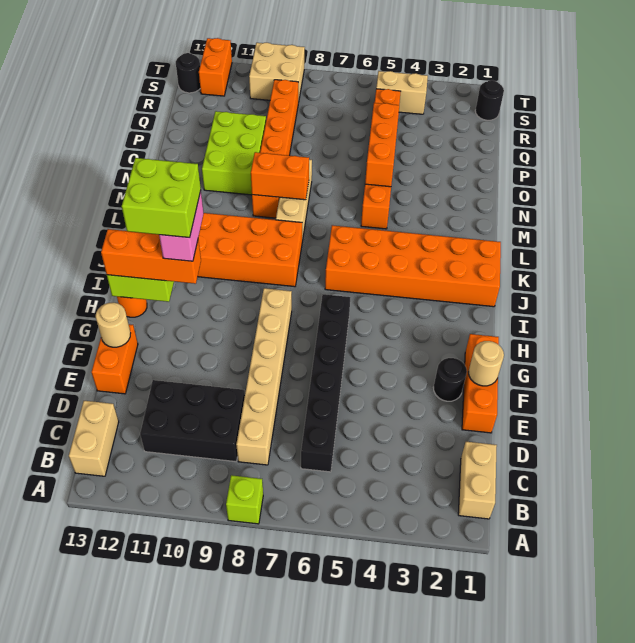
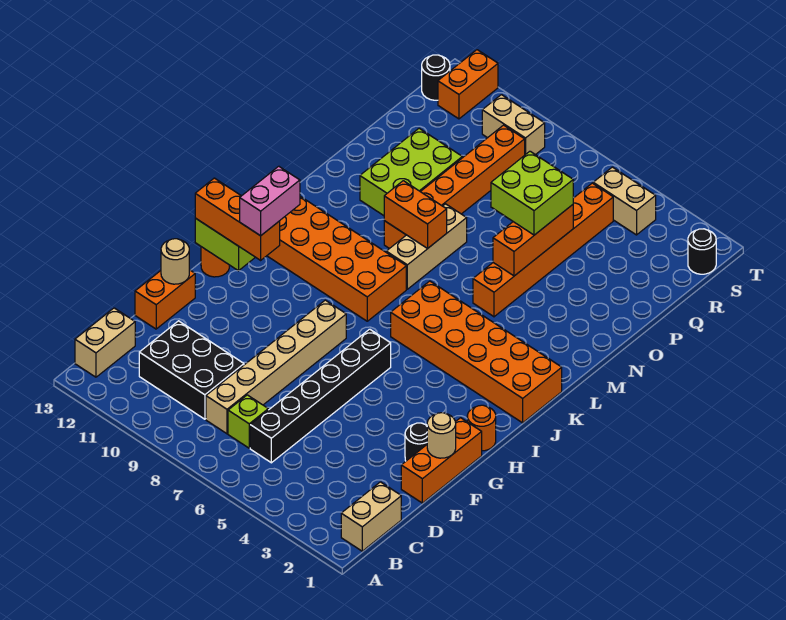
lime 1x1 brick [226,475,263,524] -> lime 1x1 brick moved to [228,395,268,448]
none -> orange 1x1 round brick [467,405,496,451]
lime 2x2 brick [122,158,201,238] -> lime 2x2 brick moved to [491,151,573,235]
tan 2x2 brick [249,43,305,103] -> tan 1x2 brick [482,95,545,155]

